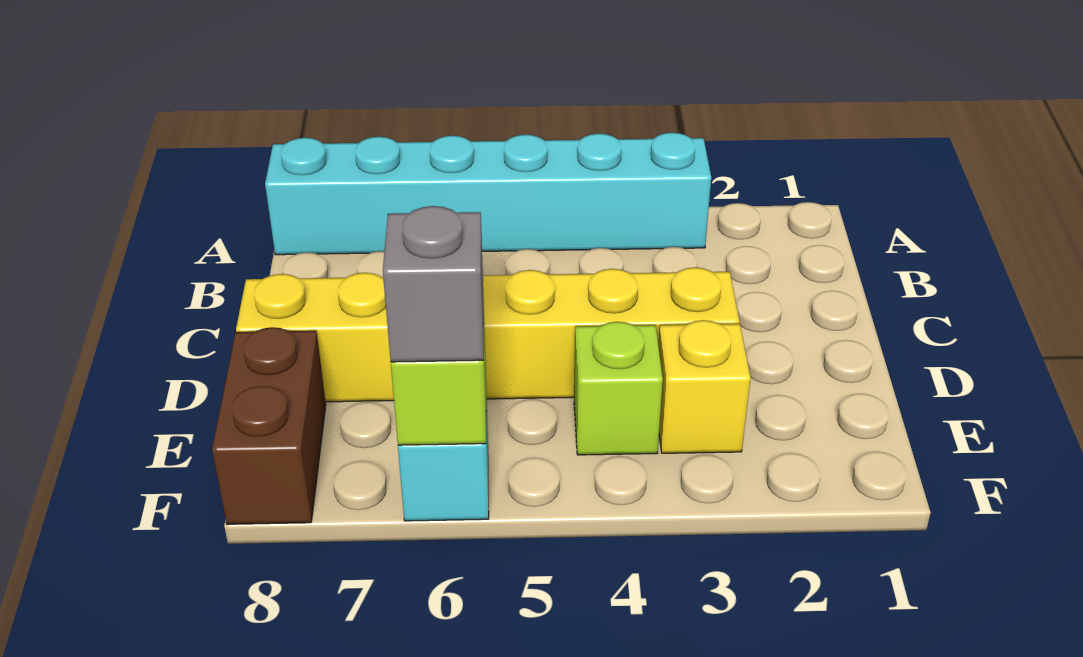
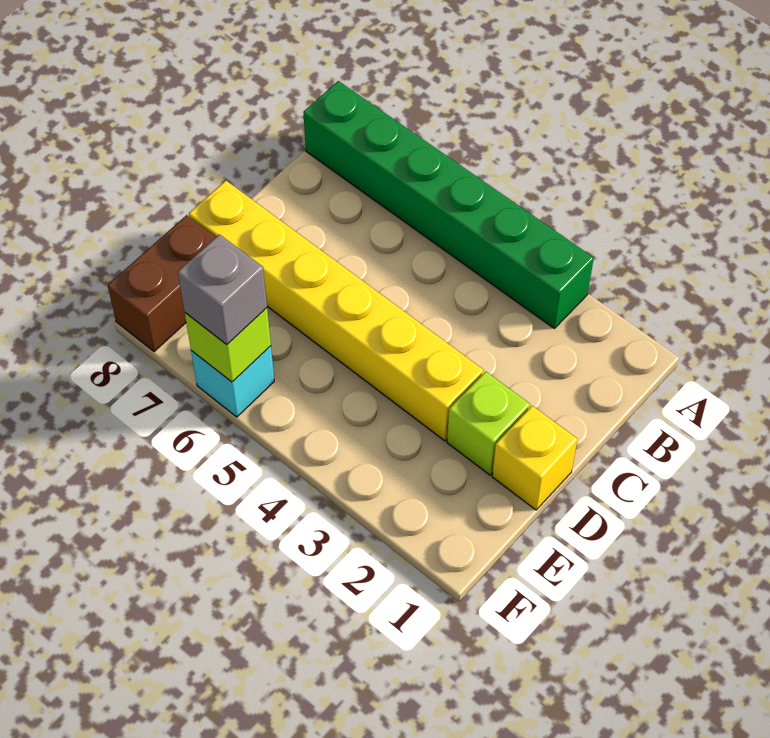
cyan 1x6 brick [265,133,711,255] -> green 1x6 brick [303,81,594,328]
yellow 1x1 brick [658,320,751,453] -> yellow 1x1 brick moved to [492,406,577,510]
lime 1x1 brick [574,322,663,455] -> lime 1x1 brick moved to [447,372,530,475]

